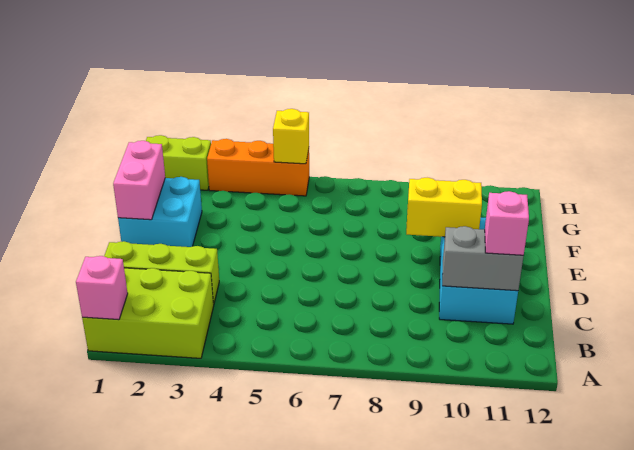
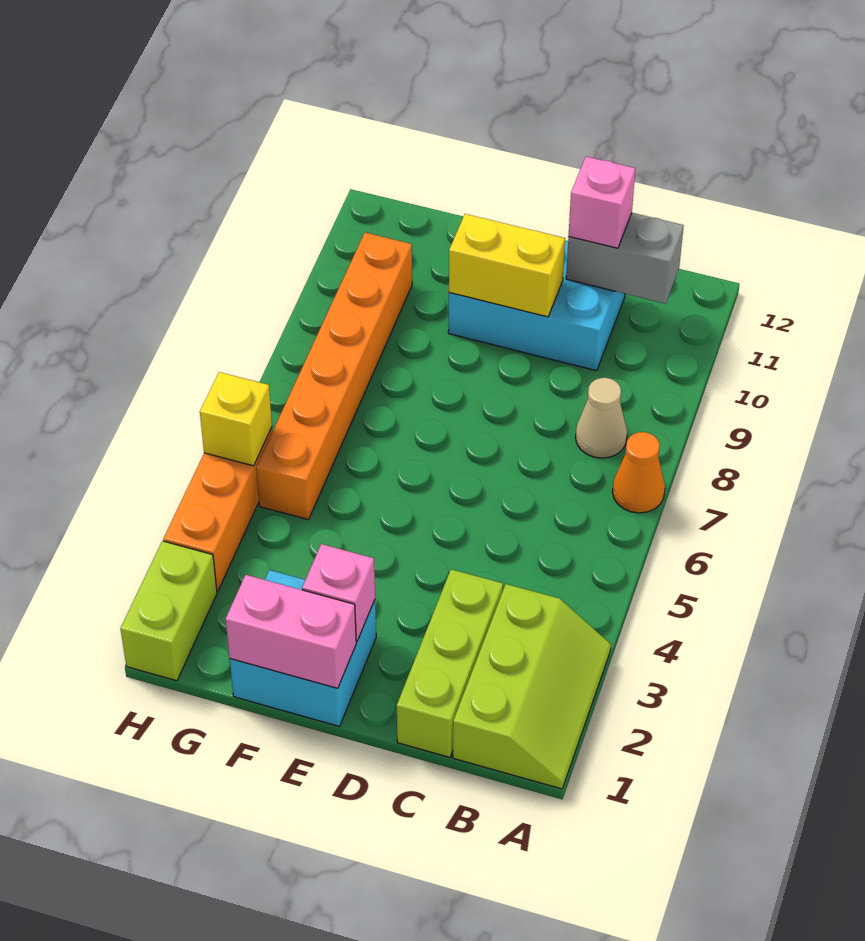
lime 2x3 brick [82,268,214,358] -> lime 2x3 slope [453,584,611,789]
pink 1x1 brick [76,256,128,320] -> pink 1x1 brick moved to [302,544,375,642]
none -> orange 1x1 cone [612,432,665,513]
none -> tan 1x1 cone [575,378,627,458]
grey 1x2 brick [442,226,523,291] -> grey 1x2 brick turned to [566,213,684,304]
yellow 1x2 brick [406,178,482,237] -> yellow 1x2 brick turned to [449,214,565,317]
none -> orange 1x6 brick [256,233,412,520]

